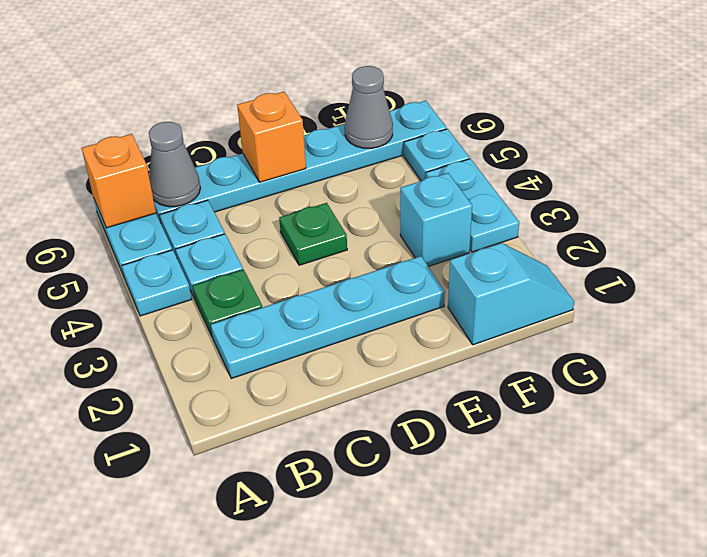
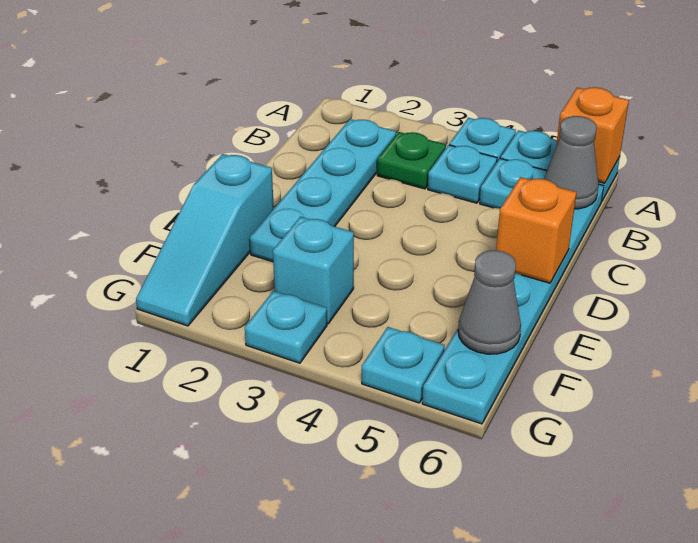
green 1x1 plate [279,203,347,265] -> none
cyan 1x2 slope [448,243,574,345] -> cyan 1x3 slope [136,154,274,326]
cyan 1x2 plate [426,159,519,252] -> cyan 1x1 plate [245,291,327,363]

